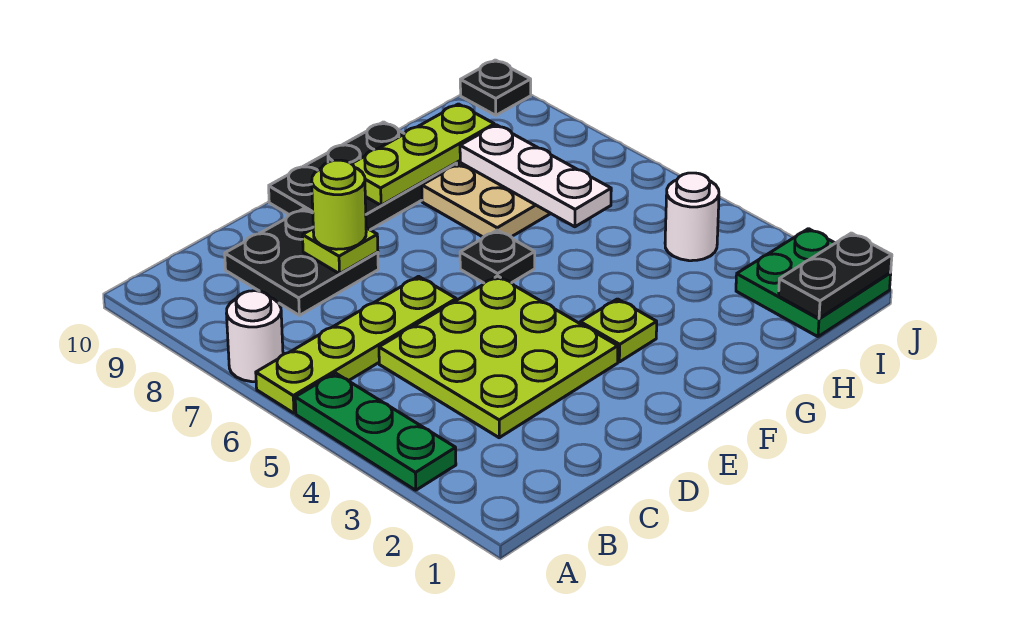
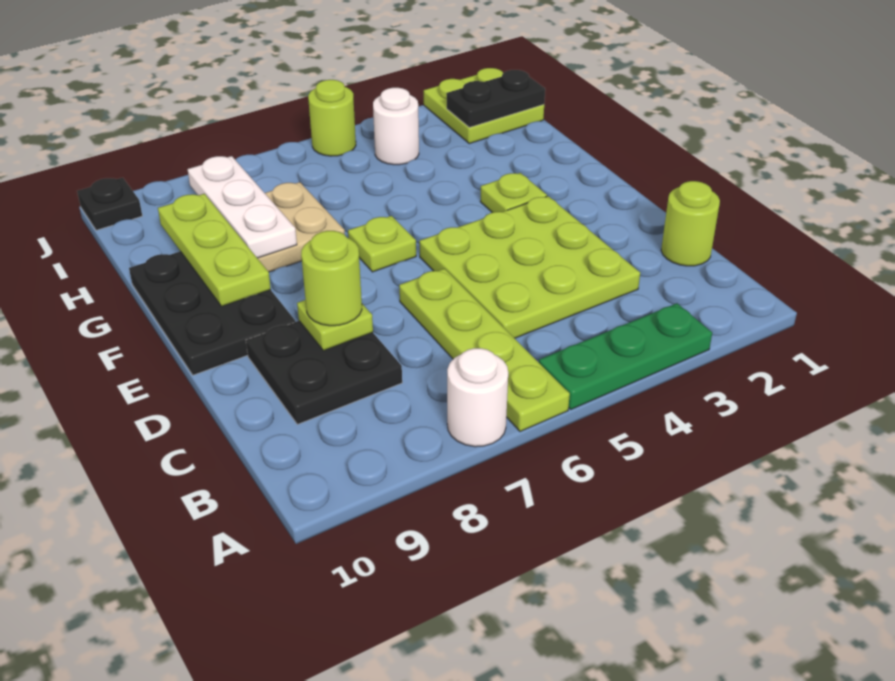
none -> lime 1x1 round brick [661,181,720,266]
black 1x1 plate [460,230,535,283] -> lime 1x1 plate [348,216,416,272]
white 1x3 plate [460,125,611,227] -> white 1x3 plate turned to [188,156,297,258]
green 2x2 plate [736,229,891,337] -> lime 2x2 plate [424,68,544,144]
black 1x2 plate [779,233,892,318] -> black 1x2 plate turned to [446,70,545,127]
none -> lime 1x1 round brick [308,80,356,156]

